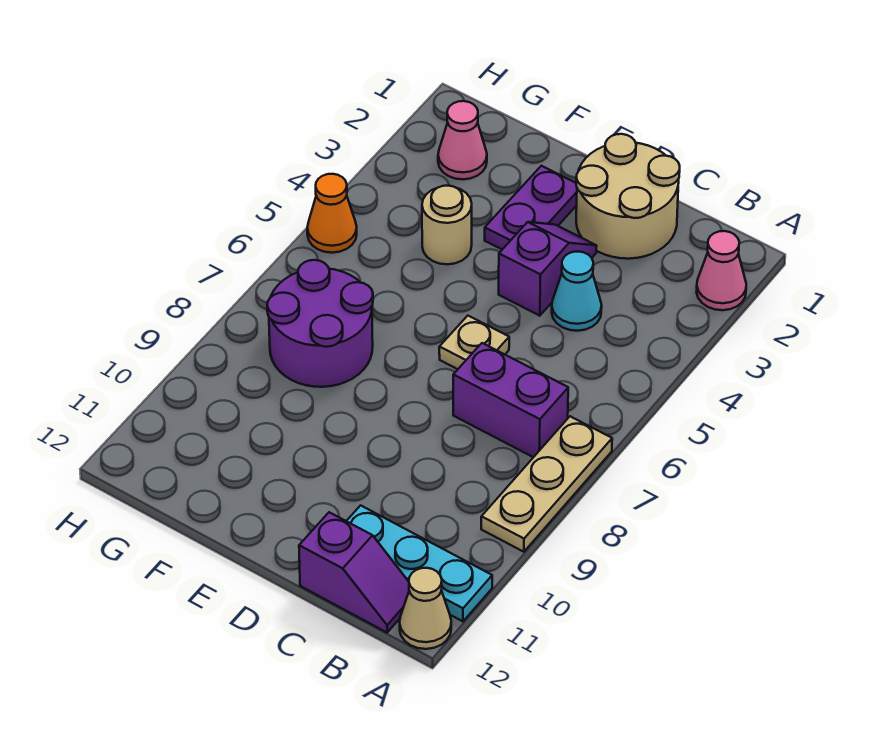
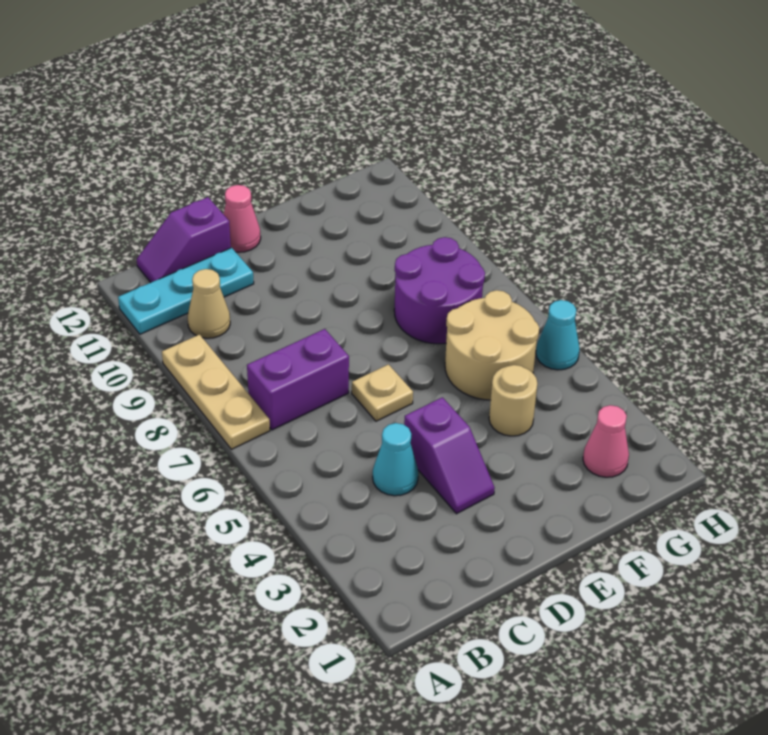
pink 1x1 cone [697,231,746,310] -> pink 1x1 cone moved to [224,185,261,252]
tan 1x1 cone [400,568,451,649] -> tan 1x1 cone moved to [188,269,230,338]
tan 2x2 round brick [576,134,680,259] -> tan 2x2 round brick moved to [445,290,539,400]
purple 1x2 plate [485,166,577,249] -> none
orange 1x1 cone [307,174,357,253] -> cyan 1x1 cone [536,300,580,370]

